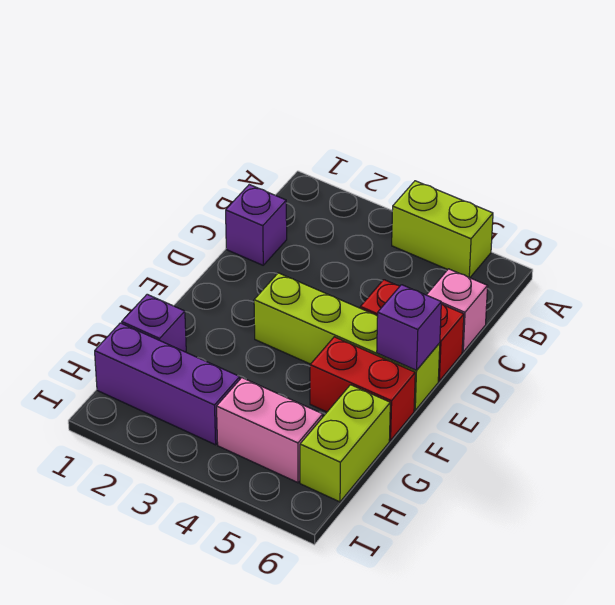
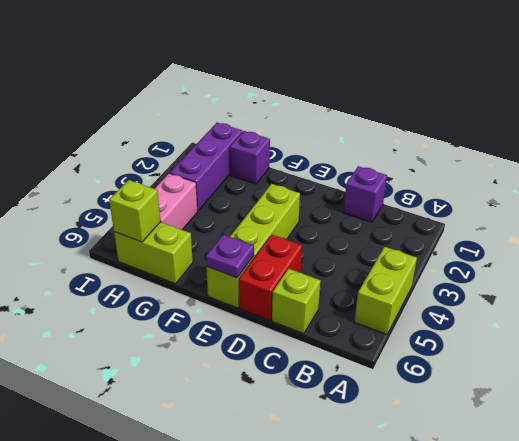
pink 1x1 brick [427,269,488,352] -> lime 1x1 brick [272,269,321,334]
purple 1x1 brick [377,285,441,370] -> purple 1x1 plate [206,235,254,278]
red 1x2 brick [310,337,415,440] -> none
none -> lime 1x1 brick [109,180,161,242]

